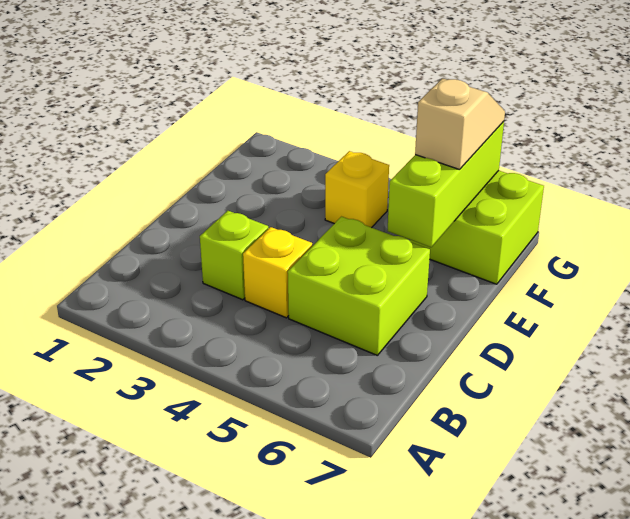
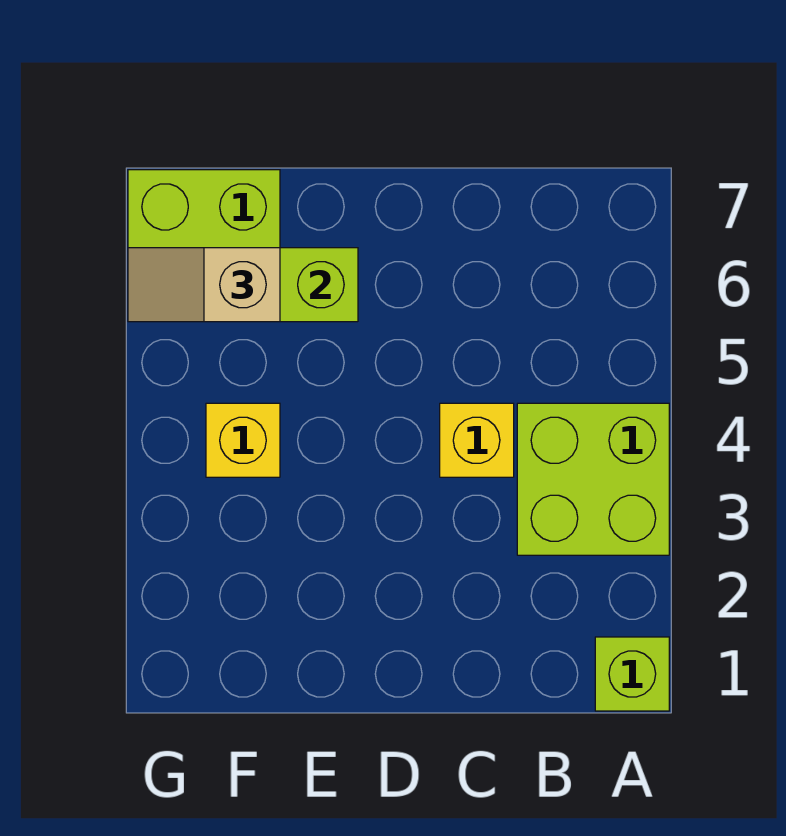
lime 1x1 brick [200,211,269,300] -> lime 1x1 brick moved to [595,637,669,711]
lime 2x2 brick [288,217,430,356] -> lime 2x2 brick moved to [517,403,669,555]

